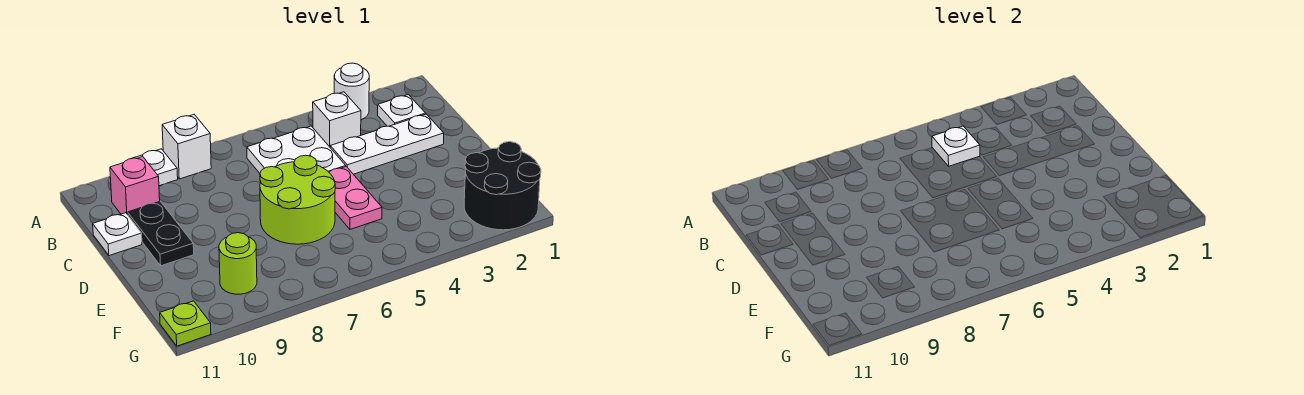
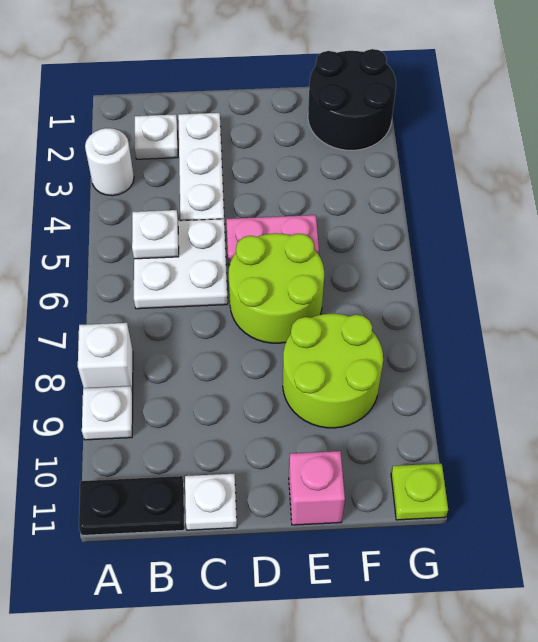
white 1x1 brick [313,92,361,147] -> none
pink 1x1 brick [110,157,160,215] -> pink 1x1 brick moved to [289,451,345,525]
black 1x2 plate [128,201,194,266] -> black 1x2 plate moved to [79,476,184,535]
lime 1x1 round brick [219,233,257,294] -> lime 2x2 round brick [283,314,383,428]

